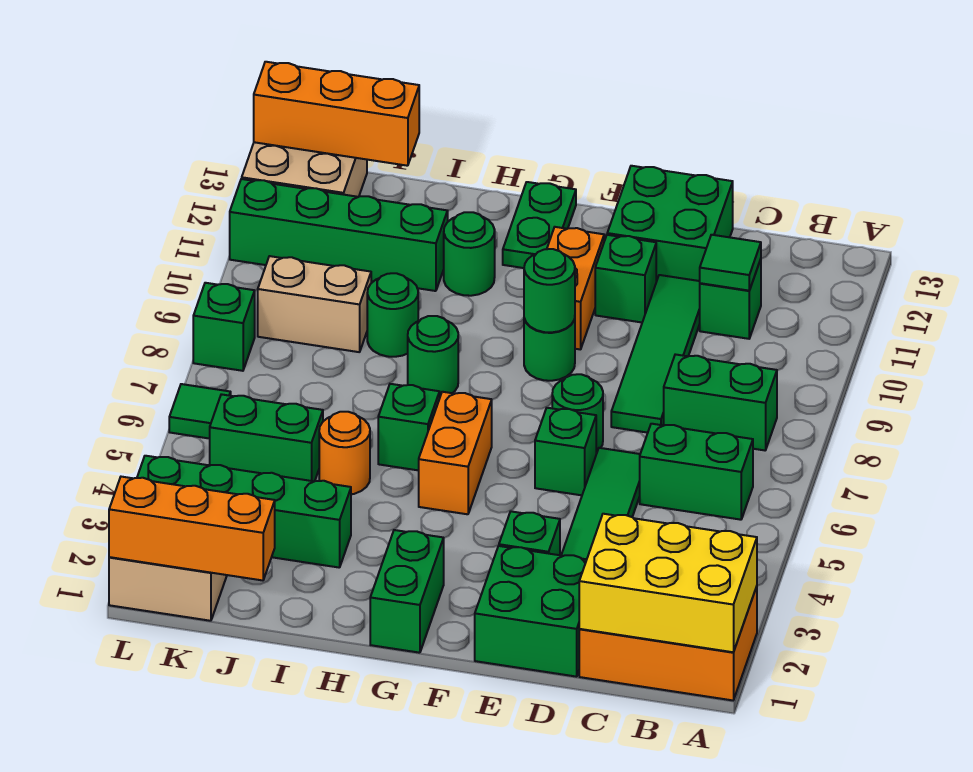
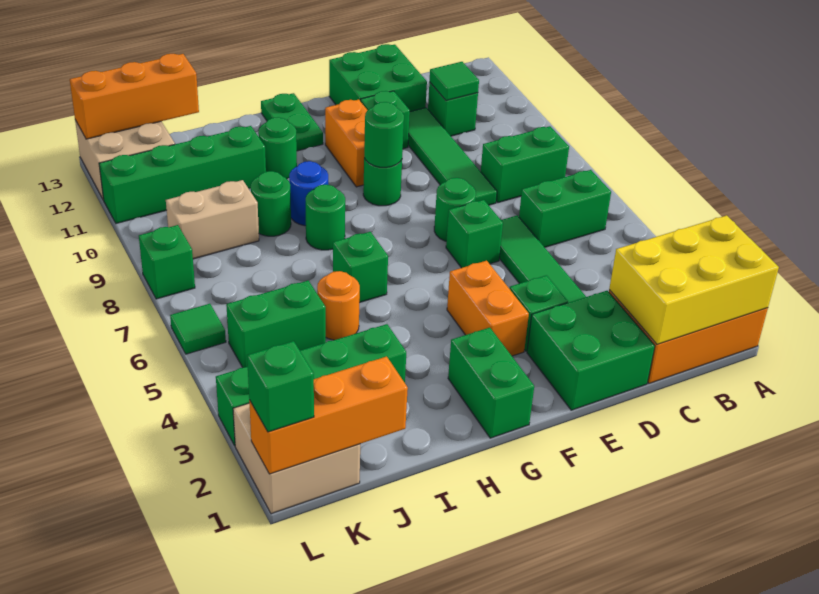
orange 1x2 brick [419,392,492,514] -> orange 1x2 brick moved to [447,261,529,356]
none -> blue 1x1 round brick [289,161,328,226]
none -> green 1x1 brick [247,341,314,432]

